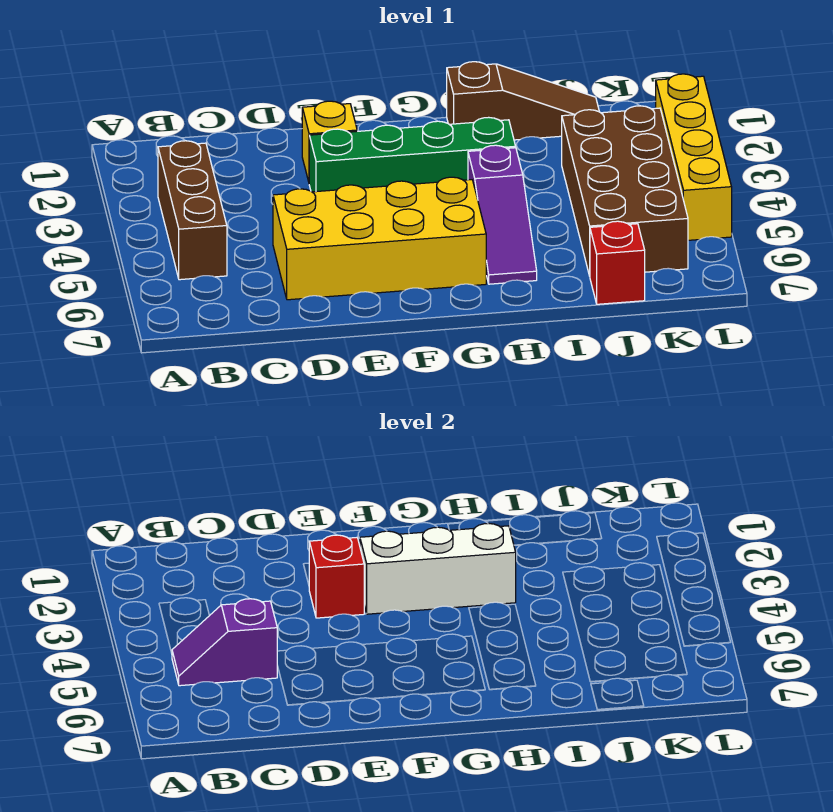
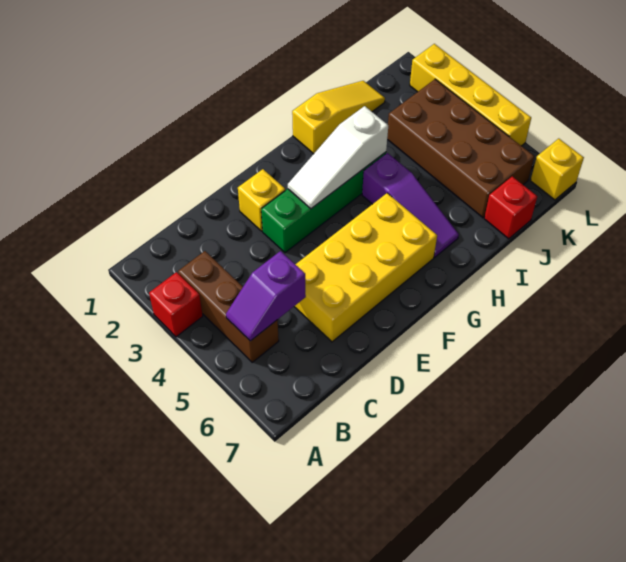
red 1x1 brick [309,535,364,618] -> red 1x1 brick moved to [149,272,203,337]
white 1x3 brick [360,523,516,614] -> white 1x3 slope [288,106,388,209]
brown 1x3 slope [447,62,599,140] -> yellow 1x3 slope [292,81,385,154]
none -> yellow 1x1 brick [530,139,584,200]

